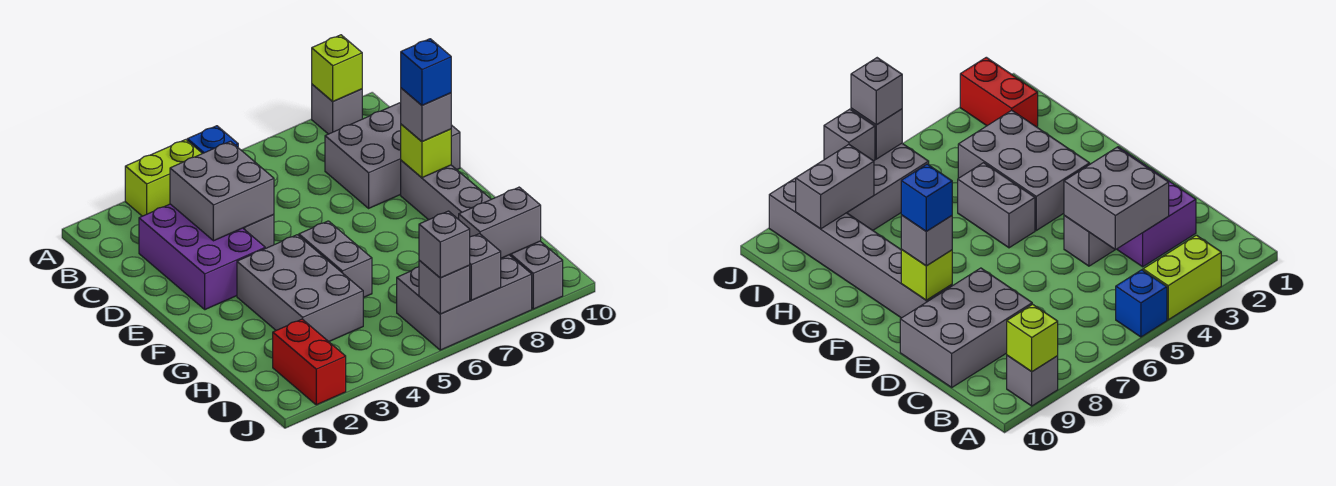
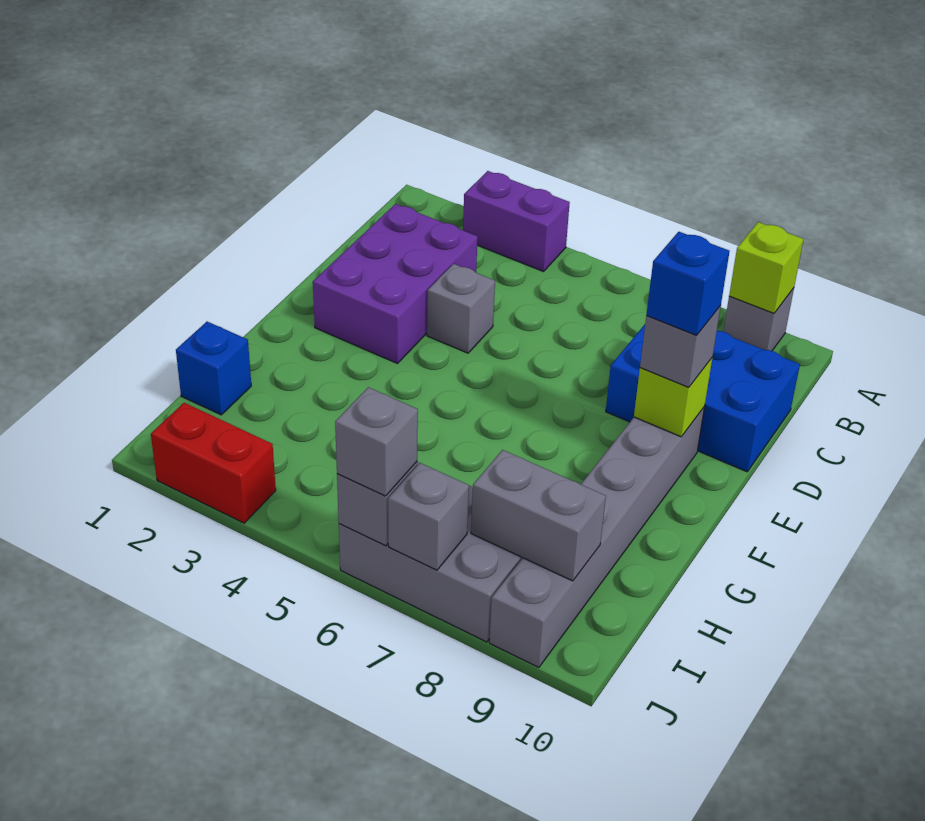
lime 1x2 brick [125,140,202,216] -> purple 1x2 brick [463,171,570,272]
blue 1x1 brick [187,126,238,153] -> blue 1x1 brick moved to [176,322,251,415]
grey 2x2 brick [170,141,274,241] -> none
grey 2x3 brick [325,102,460,208] -> blue 2x3 brick [606,325,800,472]
grey 2x3 brick [237,235,363,342] -> none
grey 1x2 brick [299,221,372,298] -> none
red 1x2 brick [273,319,346,405] -> red 1x2 brick turned to [151,403,276,523]

